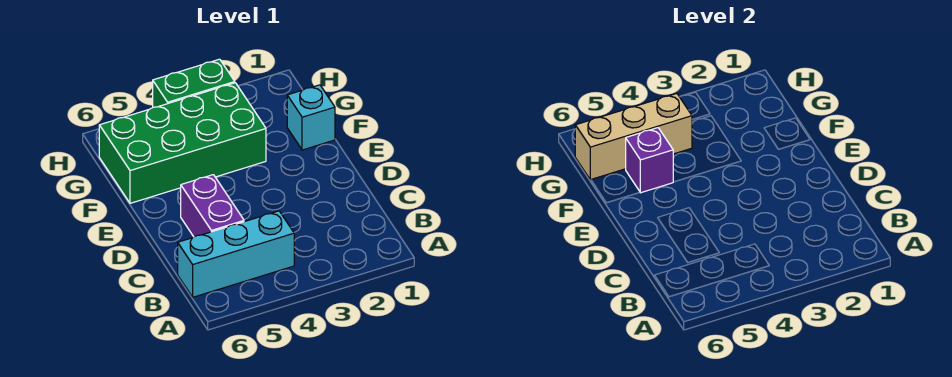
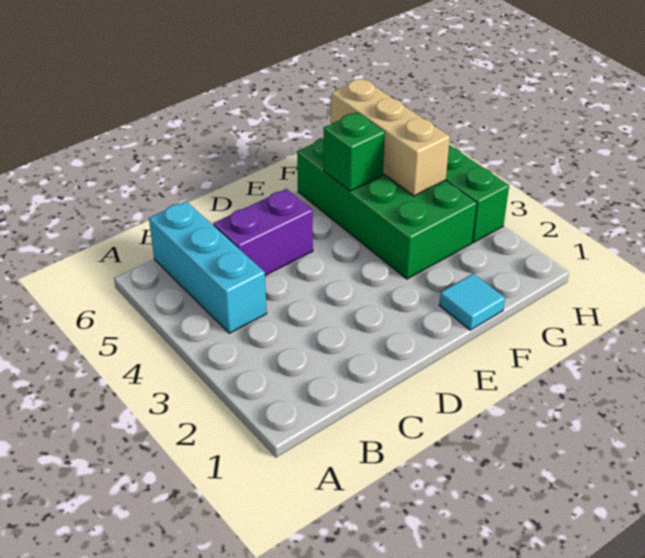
cyan 1x1 brick [287,85,335,150] -> cyan 1x1 tile [439,273,505,330]
purple 1x1 brick [626,128,673,193] -> green 1x1 brick [324,112,385,191]

